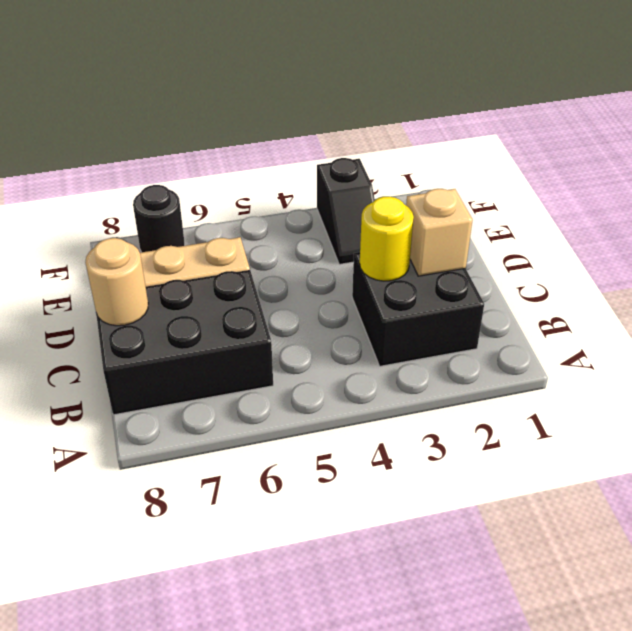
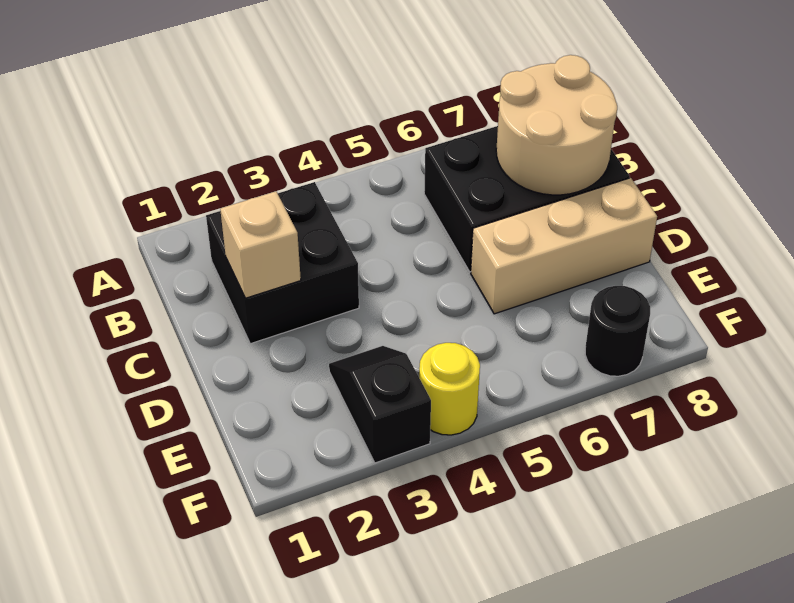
yellow 1x1 round brick [360,197,414,281] -> yellow 1x1 round brick moved to [419,343,480,435]
tan 1x1 round brick [85,238,148,326] -> tan 2x2 round brick [496,55,617,195]

